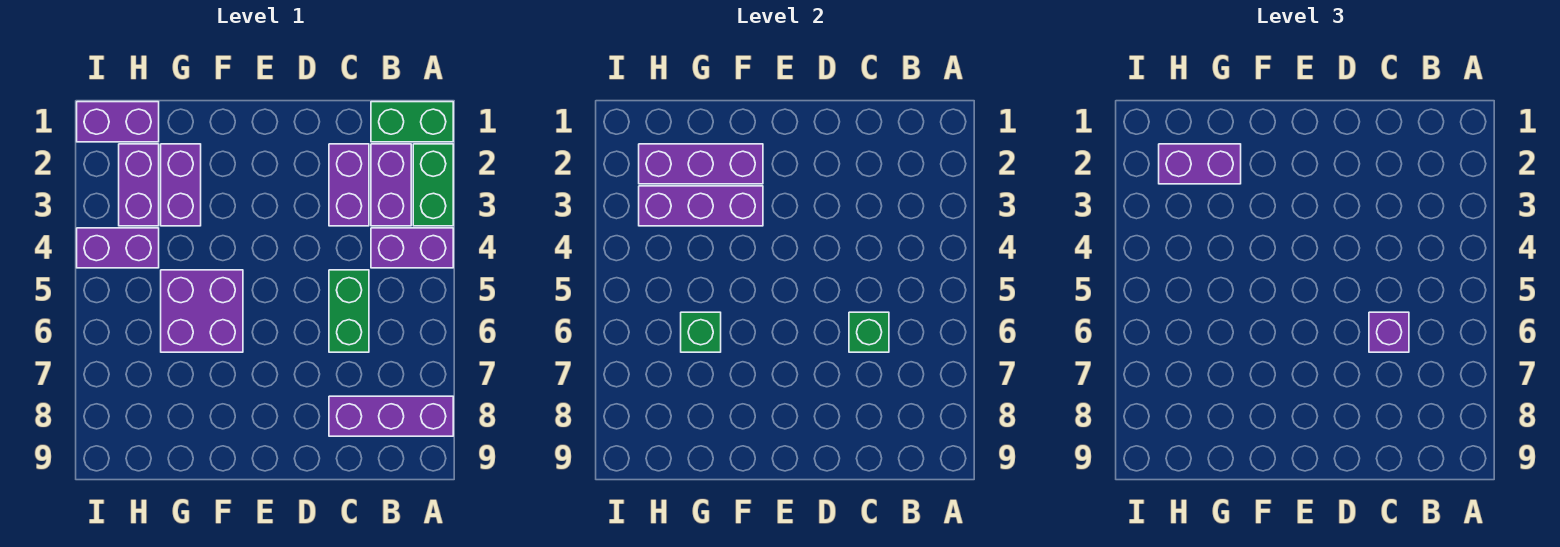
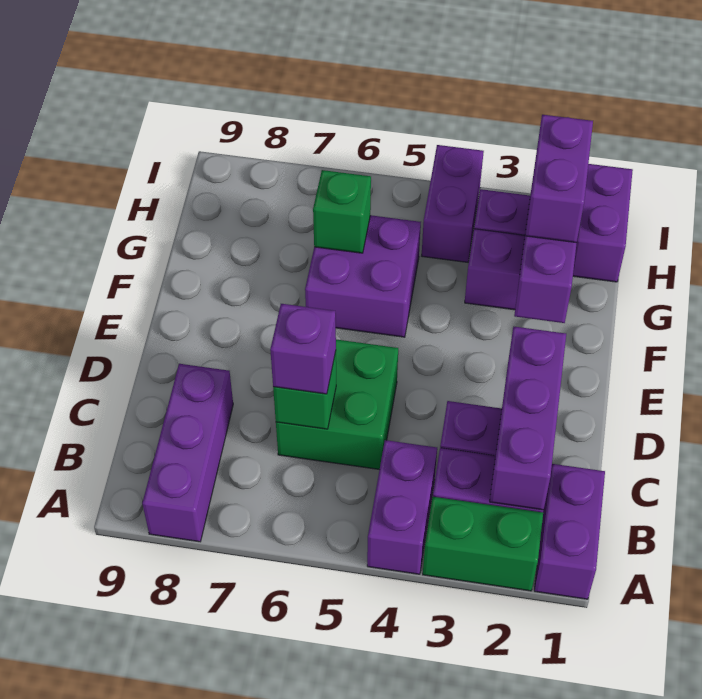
green 1x2 brick [371,102,453,142] -> purple 1x2 brick [534,464,605,599]
green 1x2 brick [329,270,369,352] -> green 2x2 brick [276,339,398,470]
purple 1x3 brick [639,186,763,226] -> purple 1x3 brick moved to [490,327,566,510]

